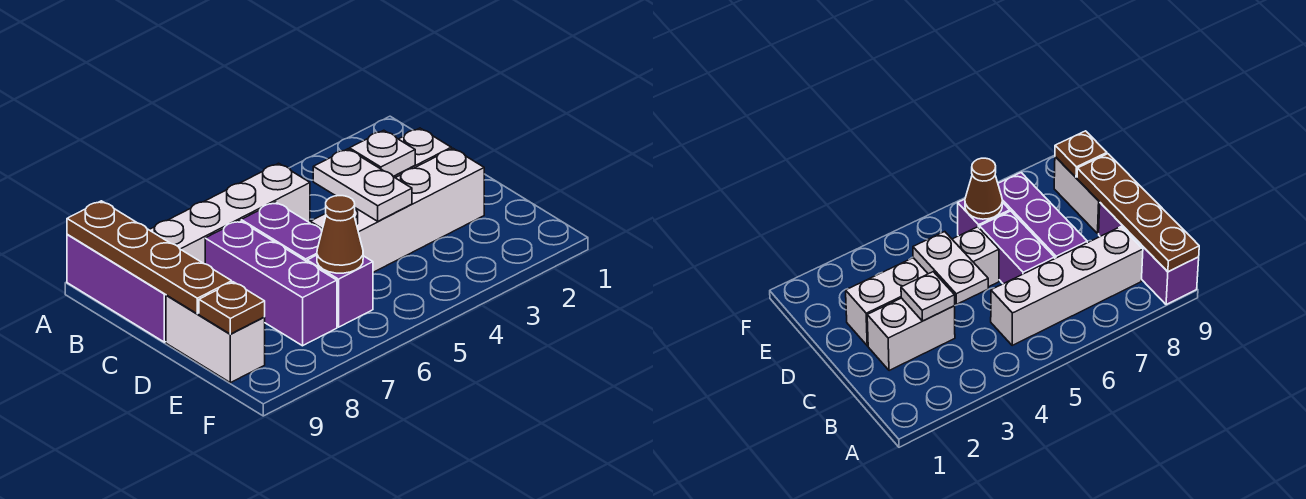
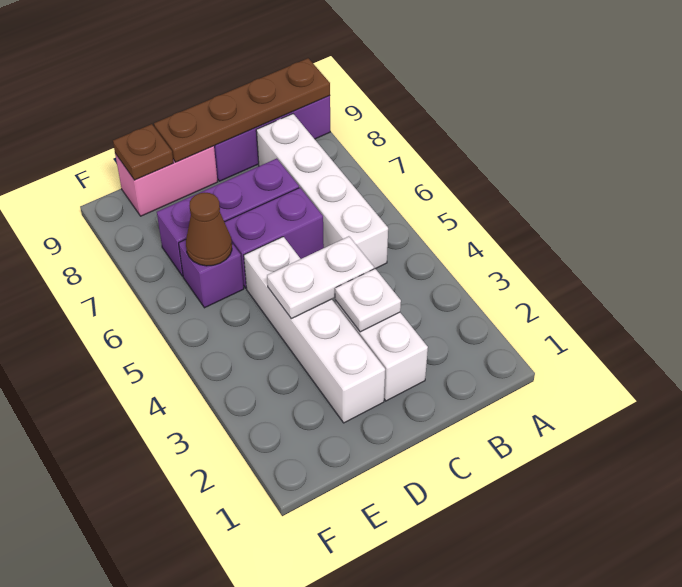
white 1x2 brick [166,295,265,383] -> pink 1x2 brick [115,146,218,216]

